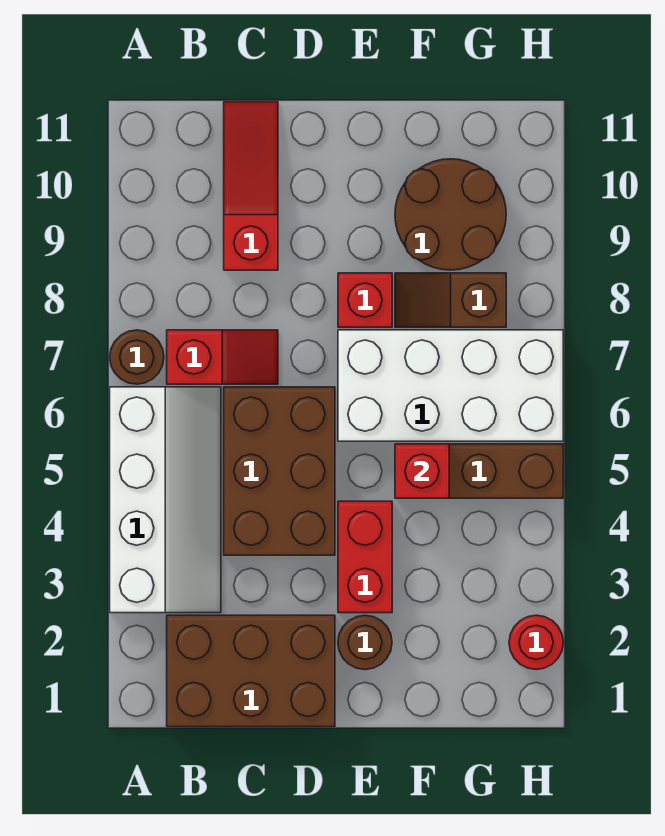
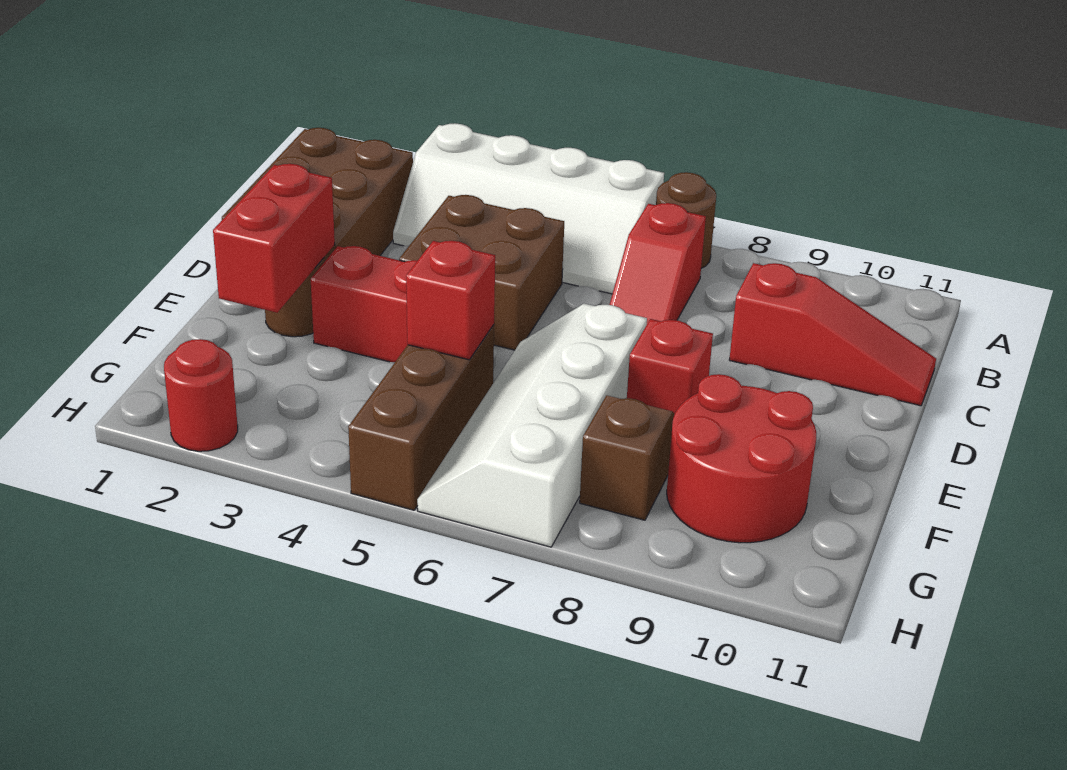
brown 2x3 brick [224,387,335,555] -> brown 2x2 brick [399,195,564,350]
none -> red 1x2 brick [213,164,335,313]
white 2x4 brick [338,330,563,441] -> white 2x4 slope [417,304,647,547]
brown 2x2 round brick [395,159,506,270] -> red 2x2 round brick [667,374,816,543]

